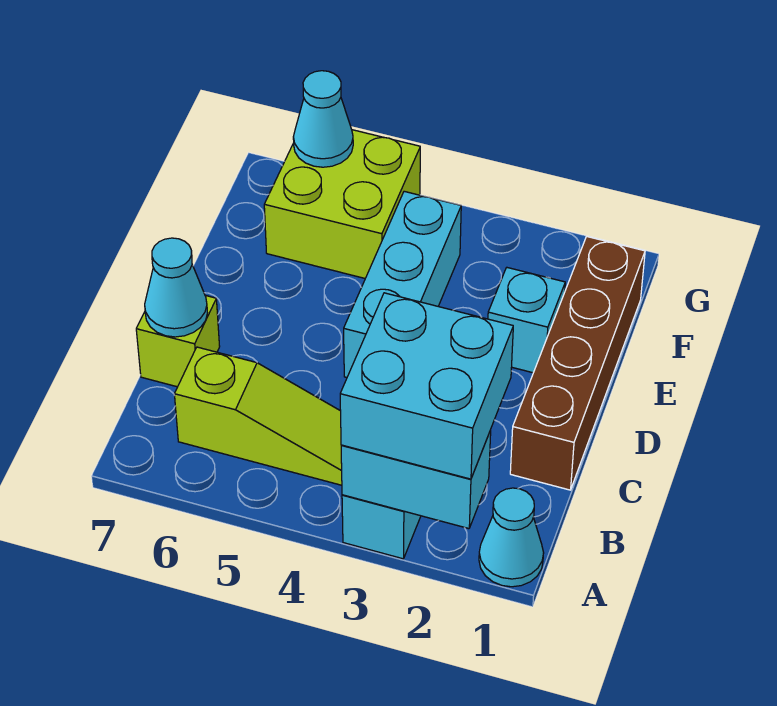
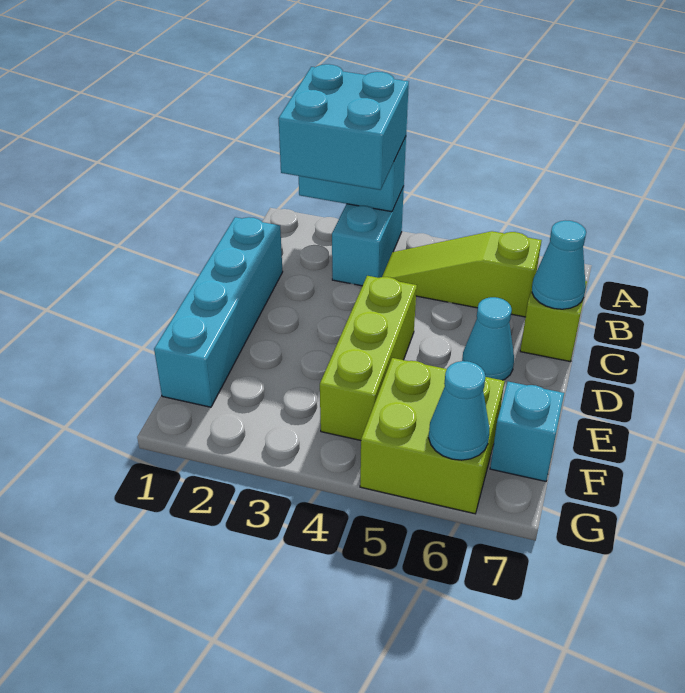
cyan 1x1 cone [479,488,544,587] -> cyan 1x1 cone moved to [462,297,514,380]
brown 1x4 brick [510,237,645,490] -> cyan 1x4 brick [154,217,283,407]
cyan 1x3 brick [344,191,461,377] -> lime 1x3 brick [320,276,417,440]
cyan 1x1 brick [488,268,565,373] -> cyan 1x1 brick moved to [490,382,564,481]

